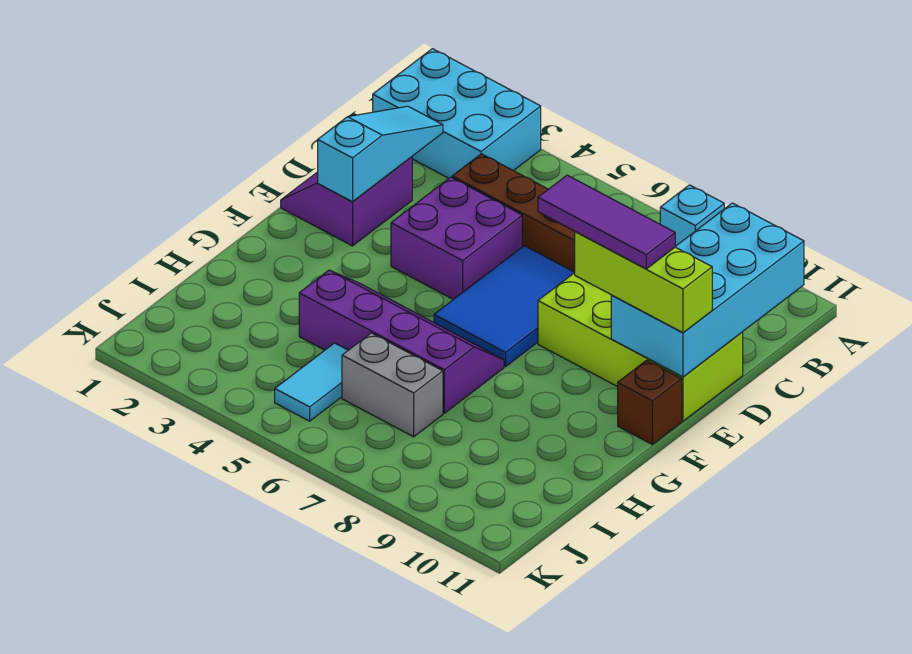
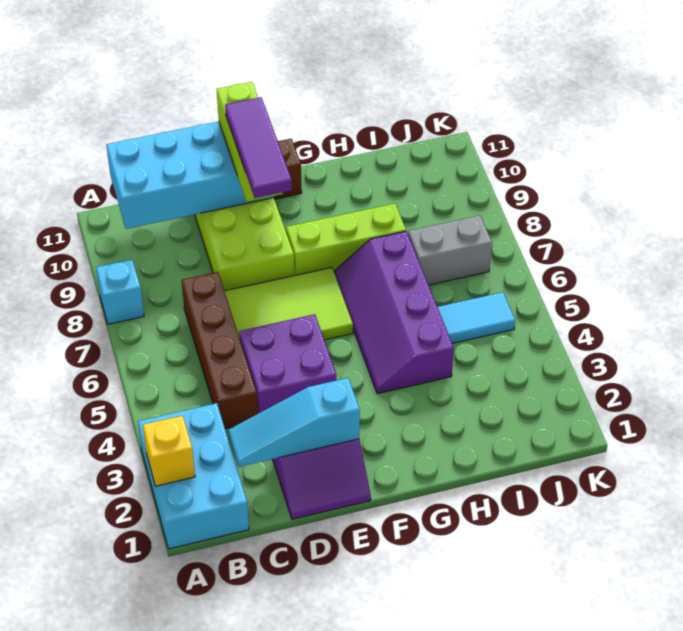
none -> yellow 1x1 brick [143,416,195,486]
blue 2x3 tile [434,246,575,367] -> lime 2x3 tile [224,268,353,340]
none -> lime 1x3 brick [286,204,406,276]
grey 1x2 brick [342,333,443,437] -> grey 1x2 brick turned to [408,215,492,285]

